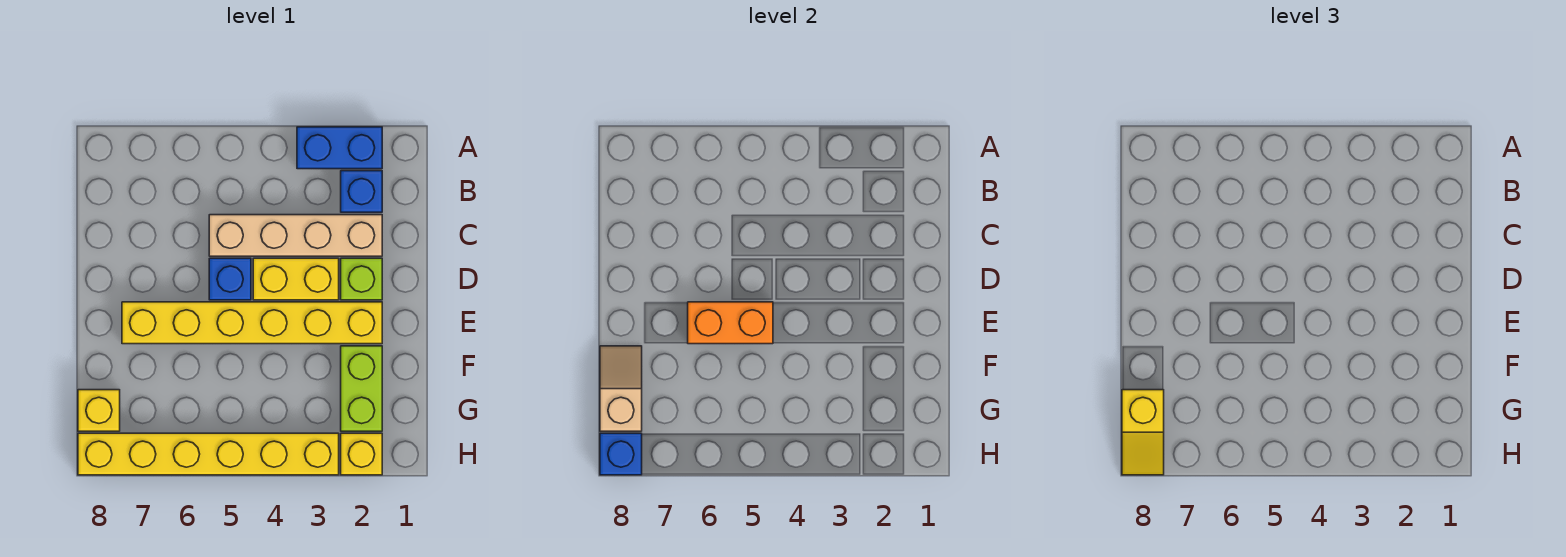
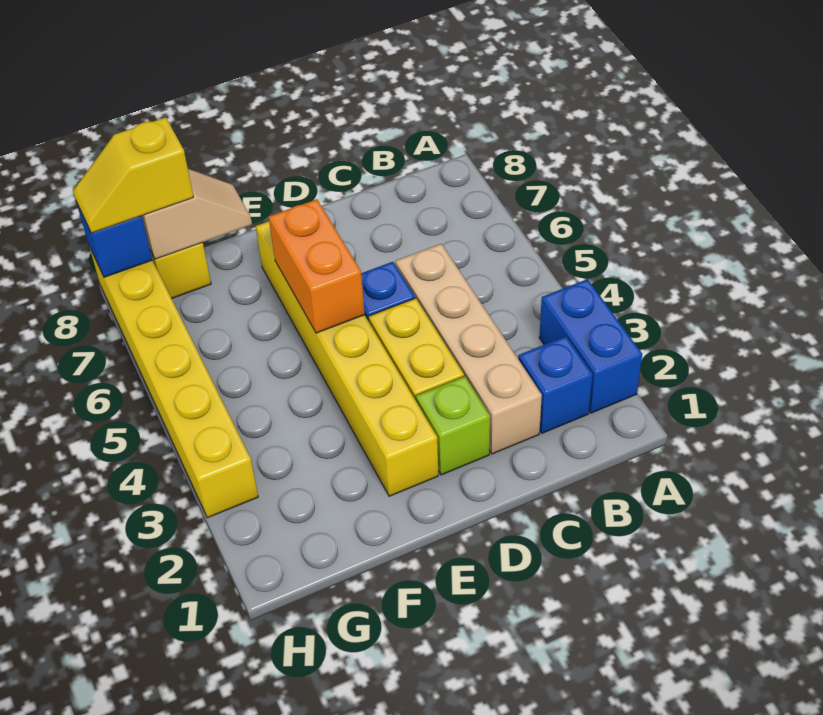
lime 1x2 brick [341,346,382,431] -> none
yellow 1x1 brick [341,433,382,475] -> none

